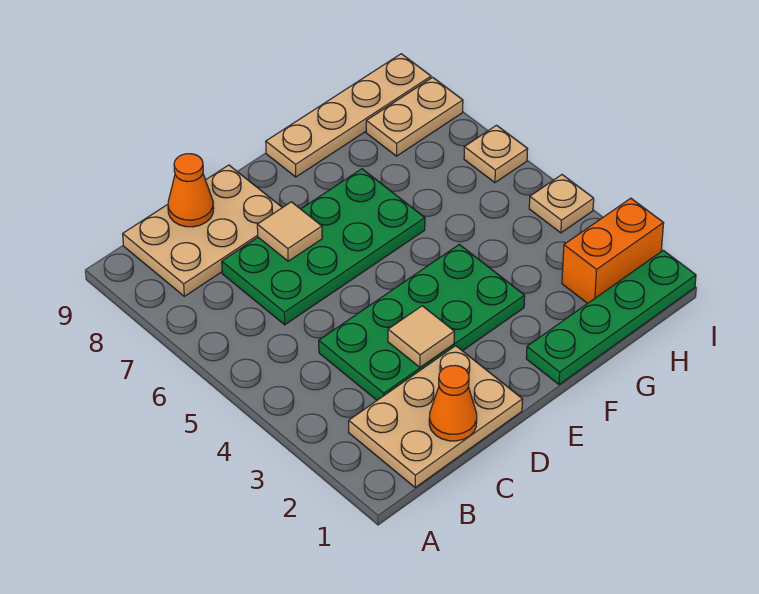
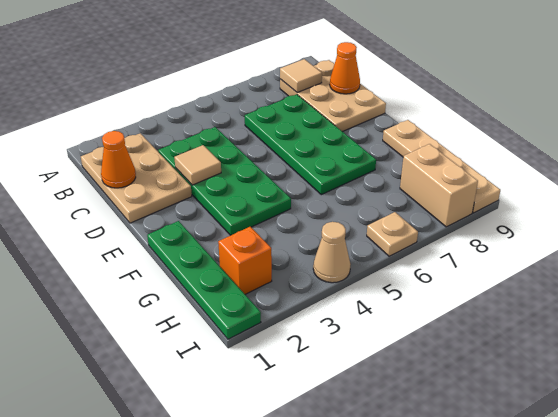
tan 1x1 tile [257,202,322,261] -> tan 1x1 tile moved to [280,59,322,92]
orange 1x2 brick [562,198,664,303] -> orange 1x1 brick [218,227,272,294]
tan 1x2 plate [366,77,463,156] -> tan 1x2 brick [400,144,478,227]
tan 1x1 plate [529,175,594,233] -> tan 1x1 cone [313,222,351,283]

